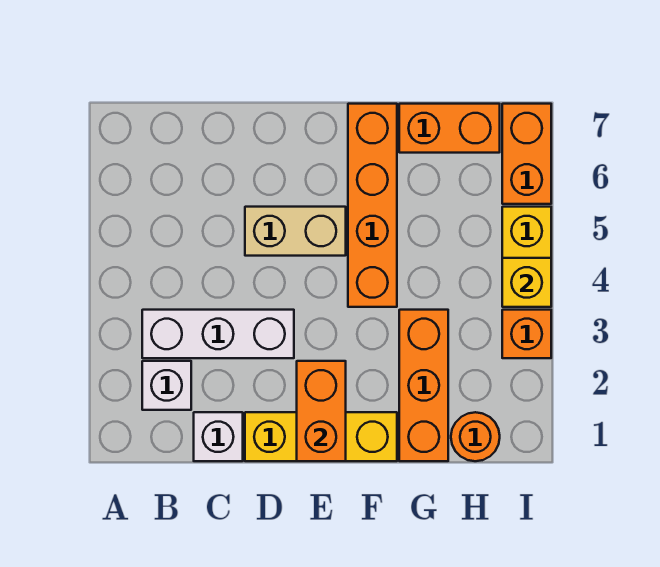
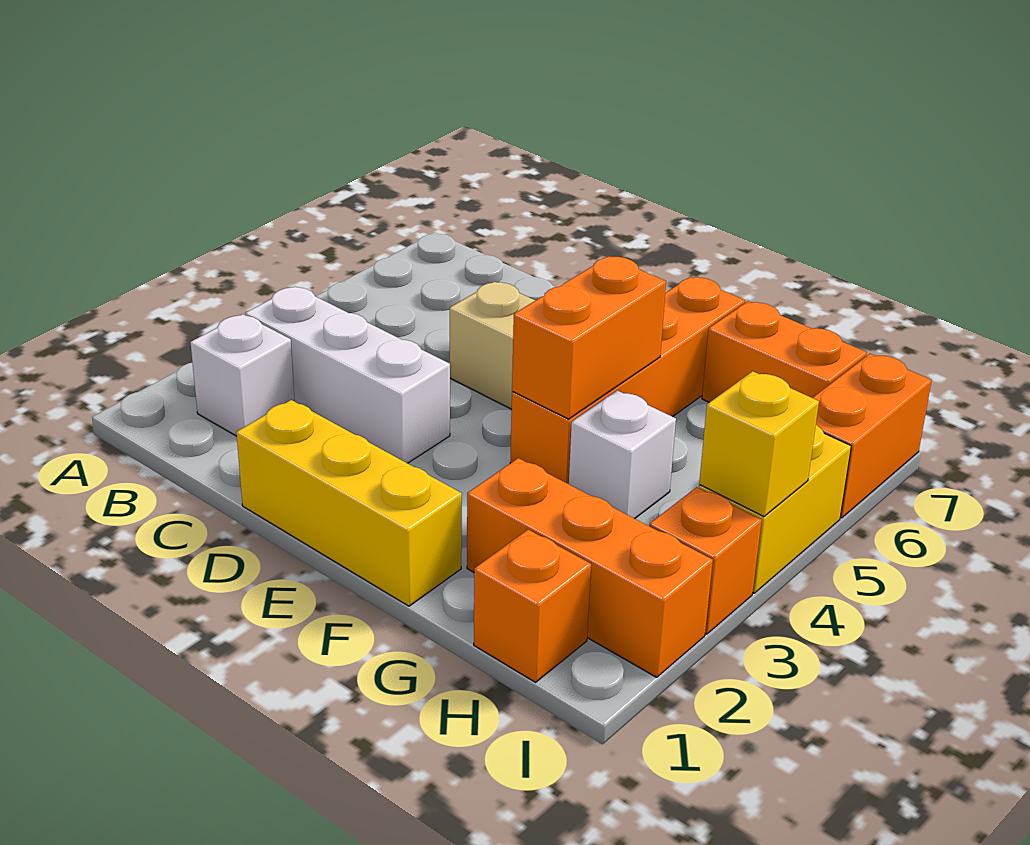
white 1x1 brick [194,412,243,461] -> white 1x1 brick moved to [569,390,676,519]
orange 1x2 brick [297,361,346,461] -> orange 1x2 brick moved to [512,256,666,419]
orange 1x3 brick [399,310,448,461] -> orange 1x3 brick turned to [467,458,713,677]
orange 1x1 round brick [451,412,500,461] -> orange 1x1 brick [474,530,591,682]

